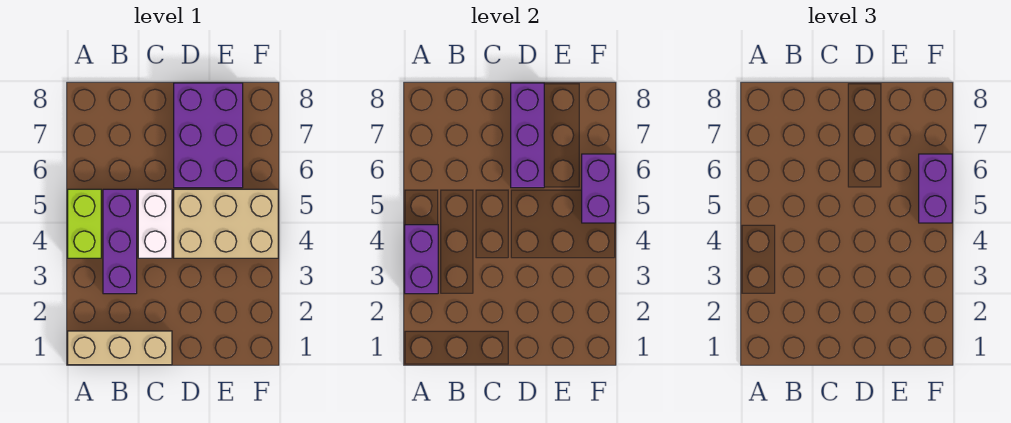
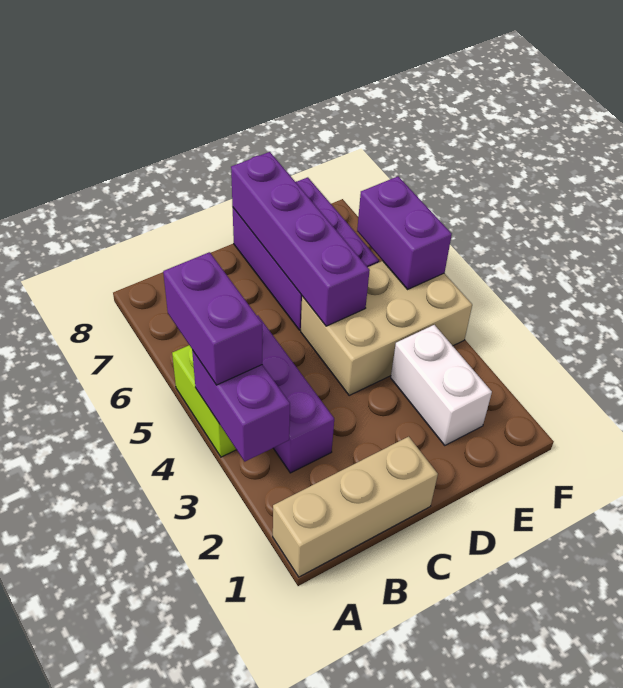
white 1x2 brick [138,189,172,258] -> white 1x2 brick moved to [391,325,492,445]
purple 1x3 brick [511,83,544,188] -> purple 1x4 brick [231,152,370,326]
purple 1x2 brick [919,154,952,223] -> purple 1x2 brick moved to [163,252,262,385]

